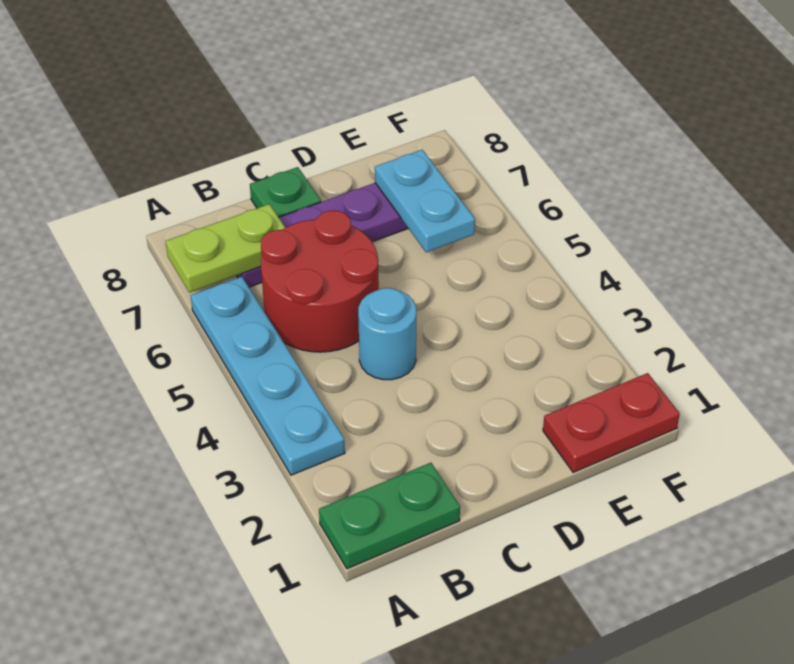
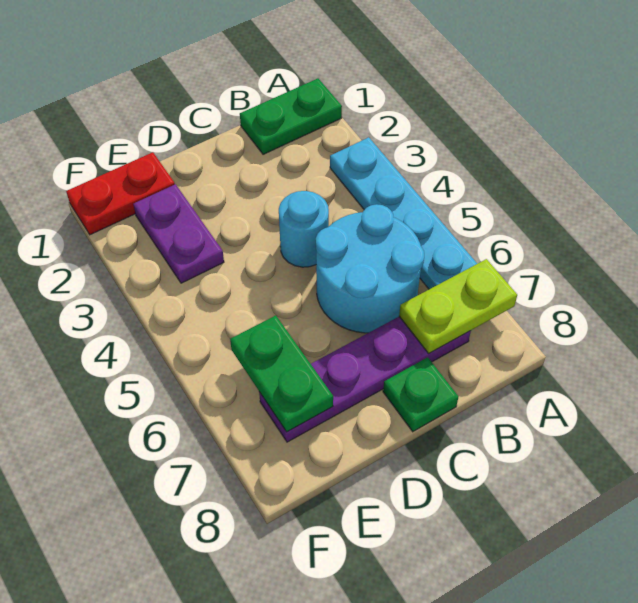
red 2x2 round brick [261,210,379,352] -> cyan 2x2 round brick [316,204,424,333]
none -> purple 1x2 plate [133,184,224,283]
cyan 1x2 plate [375,150,475,252] -> green 1x2 plate [230,315,333,432]

